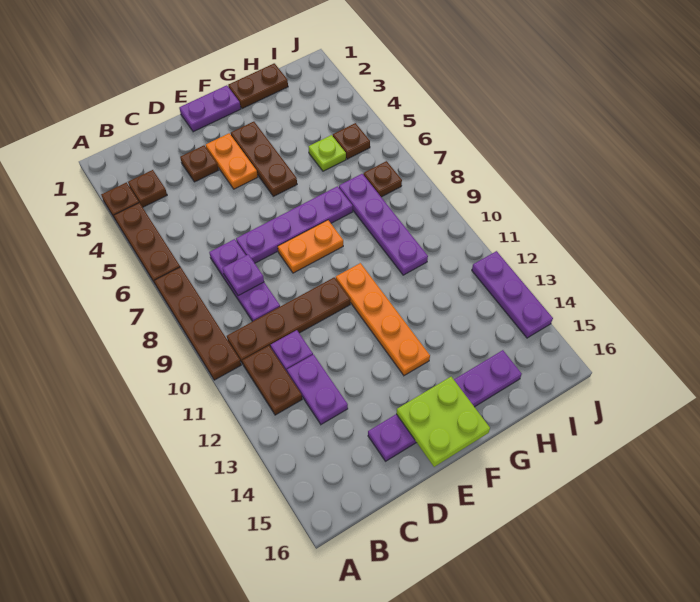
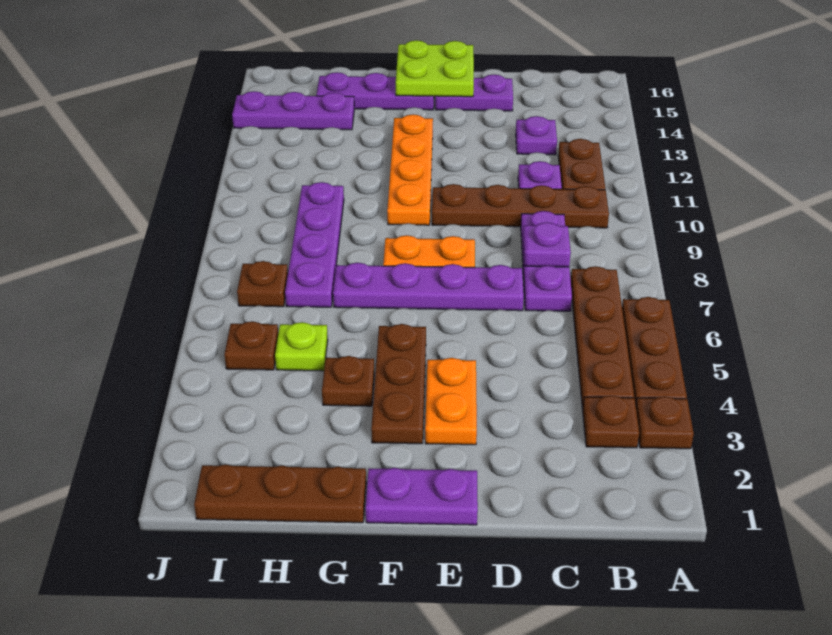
brown 1x4 plate [154,267,241,380] -> brown 1x4 plate moved to [571,266,634,409]
purple 1x2 plate [287,355,348,424] -> purple 1x1 plate [516,116,557,155]
brown 1x1 plate [180,145,218,182] -> brown 1x1 plate moved to [322,356,374,406]
brown 1x2 plate [228,63,288,109] -> brown 1x3 plate [194,465,366,523]
purple 1x3 plate [472,251,553,338] -> purple 1x3 plate turned to [232,91,354,130]

